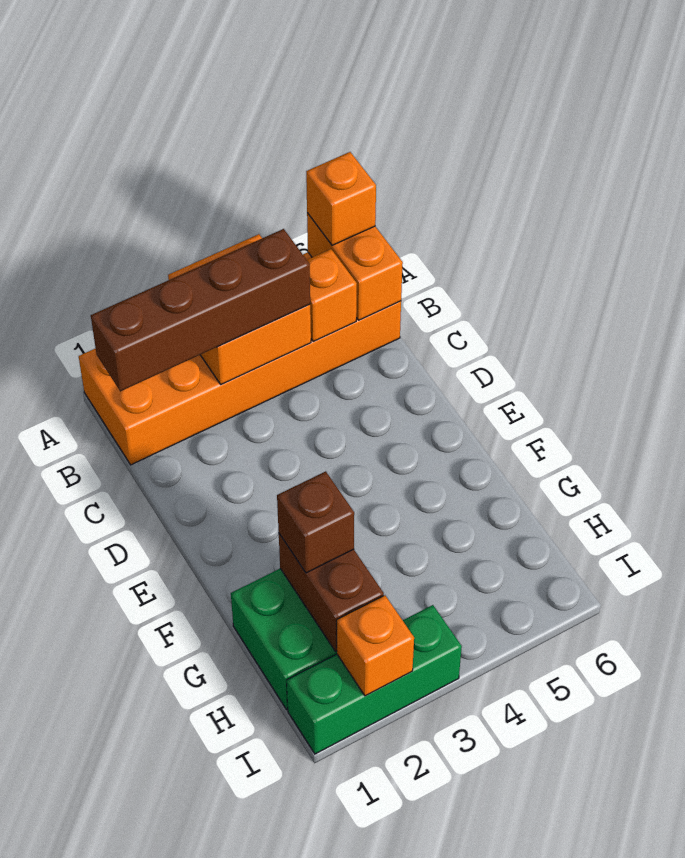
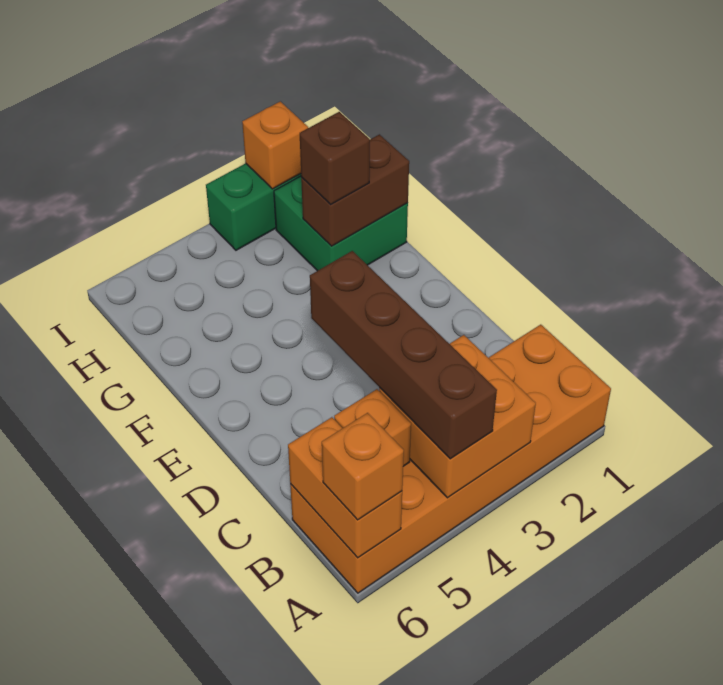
brown 1x4 brick [91,229,310,391] -> brown 1x4 brick turned to [310,251,497,459]
brown 1x2 brick [279,534,384,652] -> brown 1x2 brick turned to [301,134,409,246]

